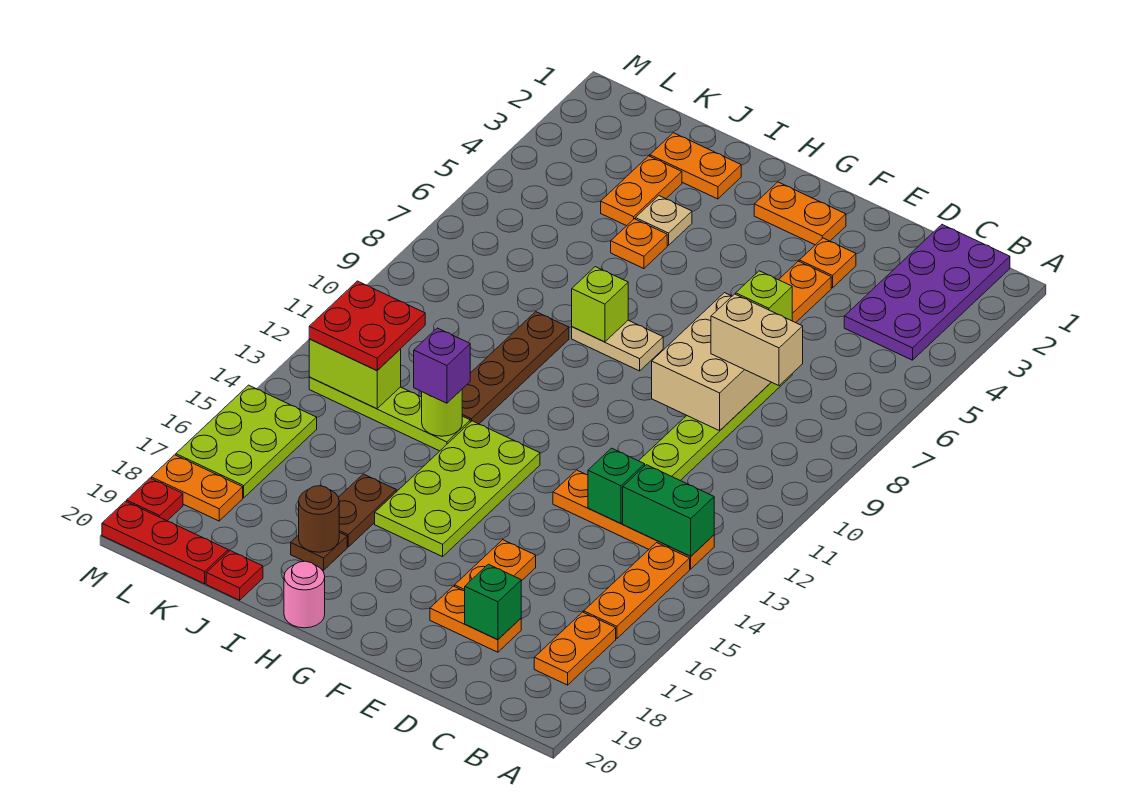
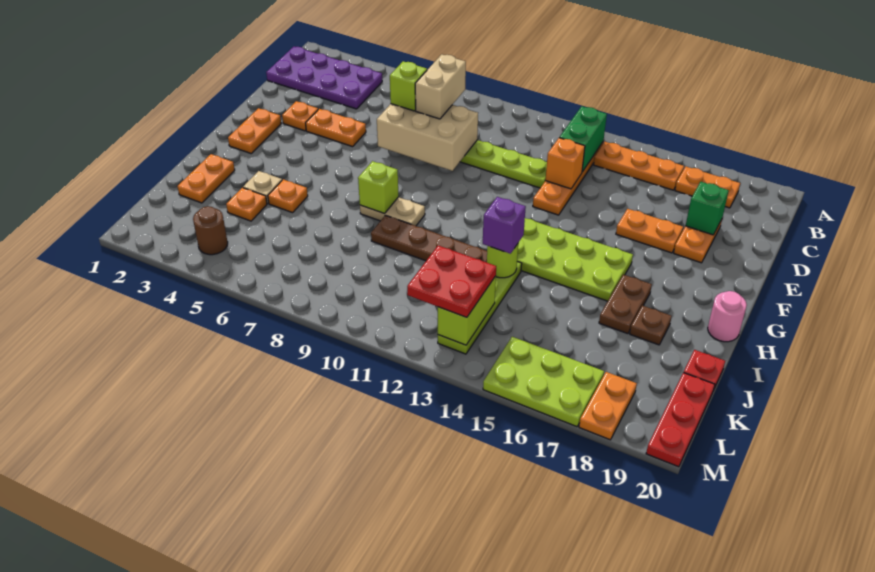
green 1x1 brick [588,448,645,524] -> orange 1x1 brick [545,138,585,189]
tan 1x2 plate [572,320,663,371] -> tan 1x2 plate turned to [360,197,425,226]
brown 1x2 plate [338,474,396,547] -> brown 1x2 plate turned to [599,275,652,334]
brown 1x1 round brick [299,486,339,552] -> brown 1x1 round brick moved to [193,206,228,255]
orange 1x2 plate [601,156,682,226] -> orange 1x1 plate [226,188,267,221]
red 1x1 plate [127,478,183,521] -> none

